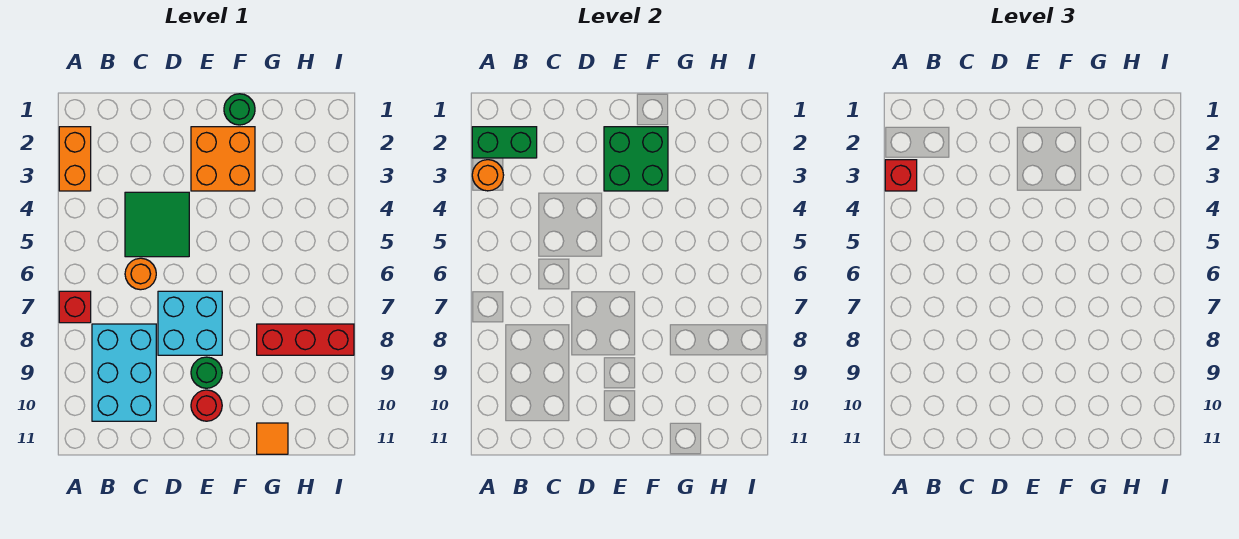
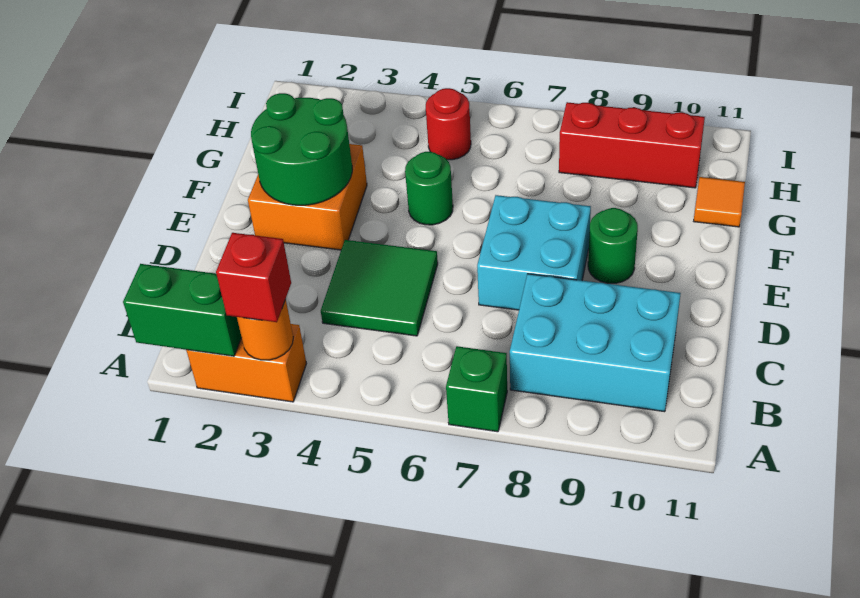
green 1x2 brick [472,127,537,158] -> green 1x2 brick turned to [123,264,242,356]
red 1x1 brick [59,291,91,323] -> green 1x1 brick [446,346,507,432]
orange 1x1 round brick [125,258,156,290] -> none
green 2x2 brick [604,127,668,191] -> green 2x2 round brick [251,93,352,205]
red 1x1 round brick [191,390,222,421] -> red 1x1 round brick moved to [426,88,471,160]
green 1x1 round brick [224,94,255,125] -> green 1x1 round brick moved to [405,152,453,225]
red 1x3 brick [257,324,354,355] -> red 1x3 brick turned to [559,102,705,188]

